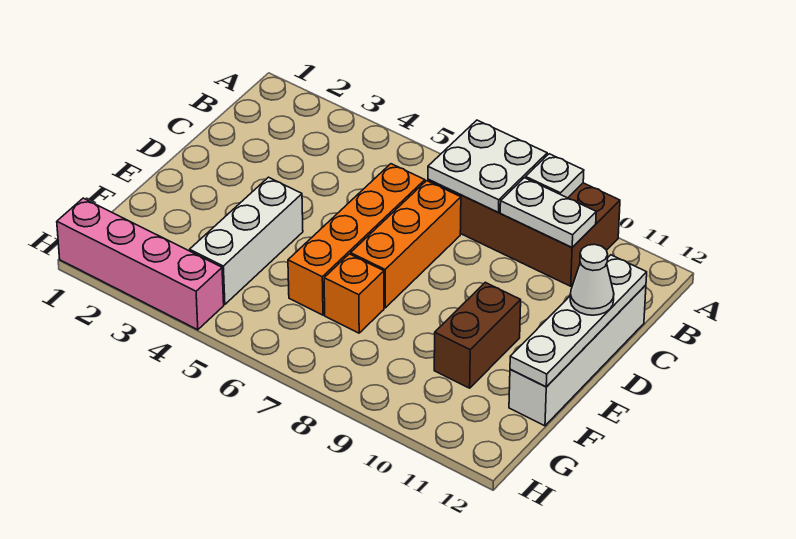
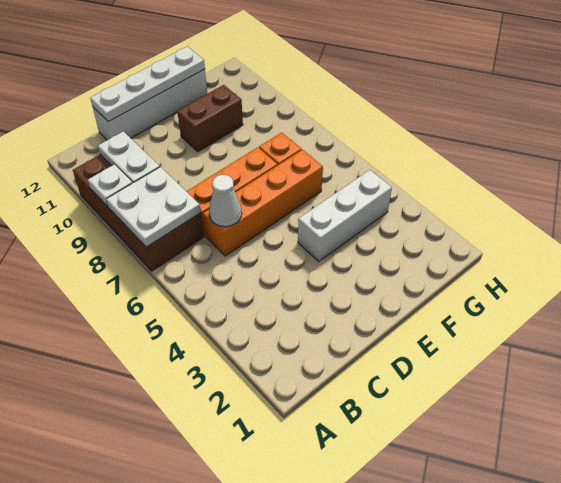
white 1x1 cone [570,244,614,315] -> white 1x1 cone moved to [209,175,242,227]
pink 1x4 brick [57,198,224,330] -> none

